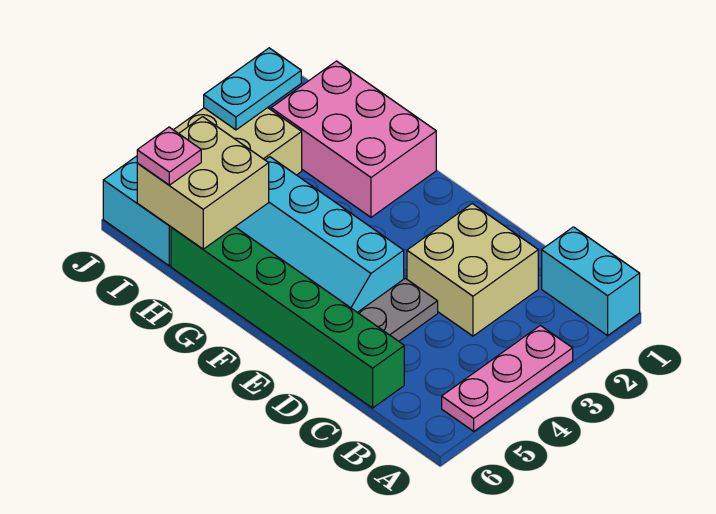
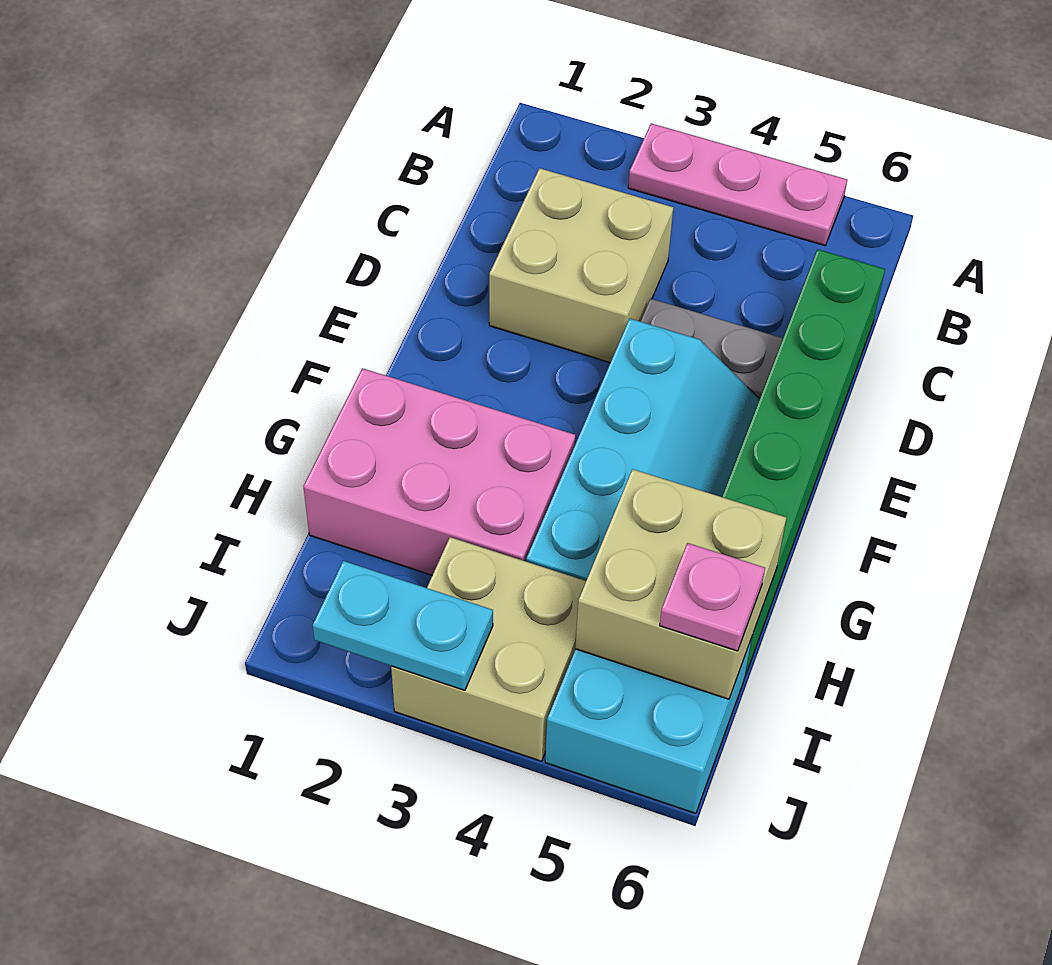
cyan 1x2 brick [542,227,640,335] -> none
pink 2x3 brick [271,61,436,217] -> pink 2x3 brick turned to [303,368,575,575]

